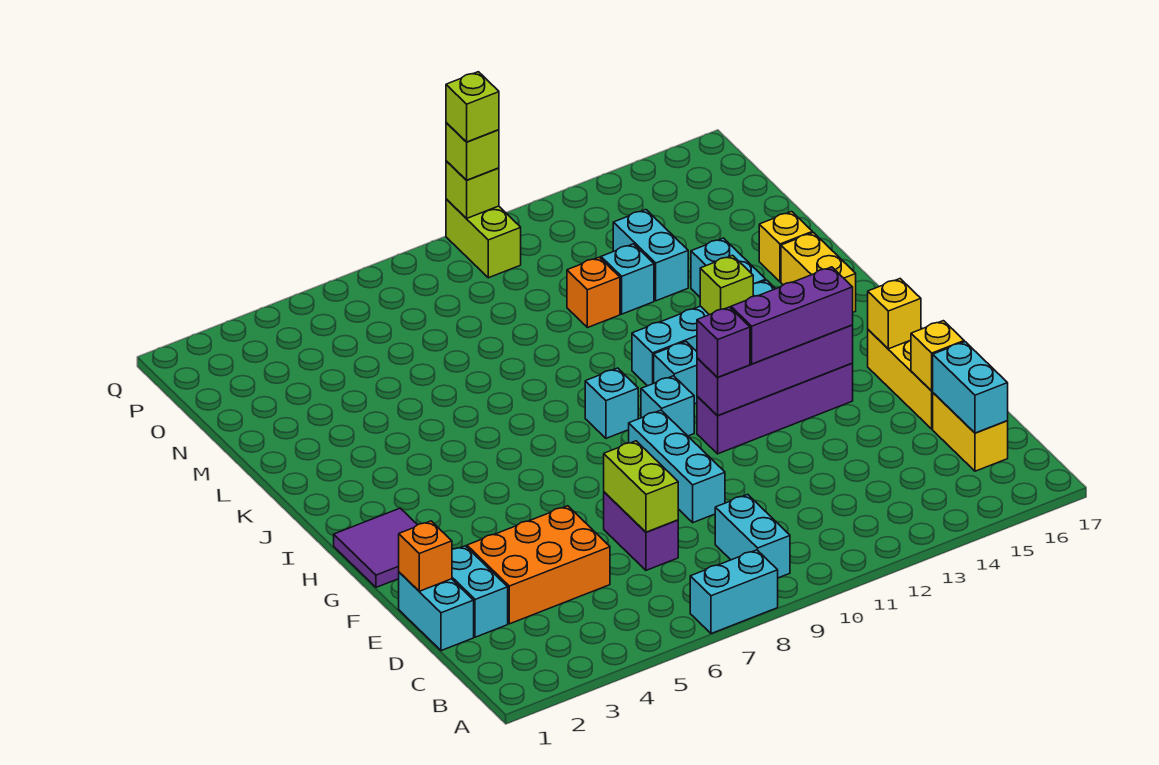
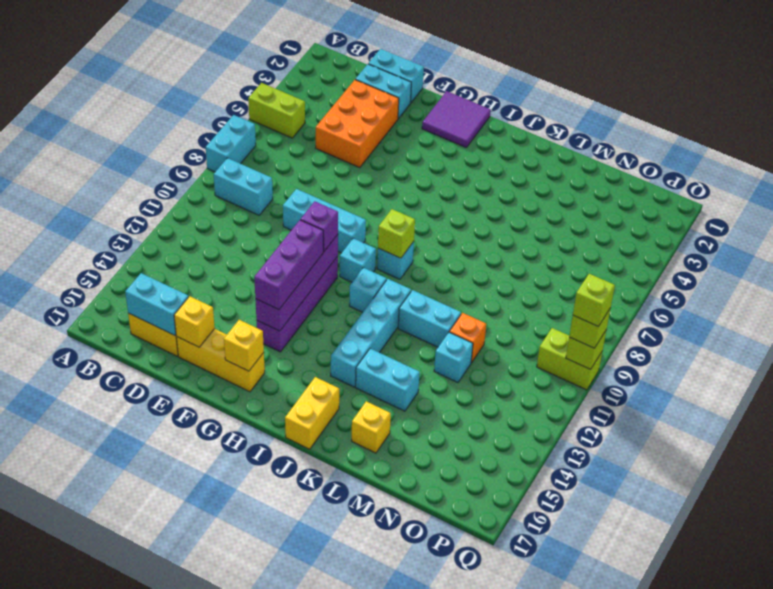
purple 1x2 brick [604,492,678,570] -> none
lime 1x2 brick [604,441,678,532] -> lime 1x2 brick moved to [248,83,305,138]
orange 1x1 brick [399,521,452,591] -> none
lime 1x1 brick [700,255,753,315] -> lime 1x1 brick moved to [378,209,415,258]
yellow 1x2 brick [781,233,856,312] -> yellow 1x2 brick turned to [285,377,339,449]
cyan 1x2 brick [613,210,688,301] -> cyan 1x2 brick moved to [398,290,461,347]

